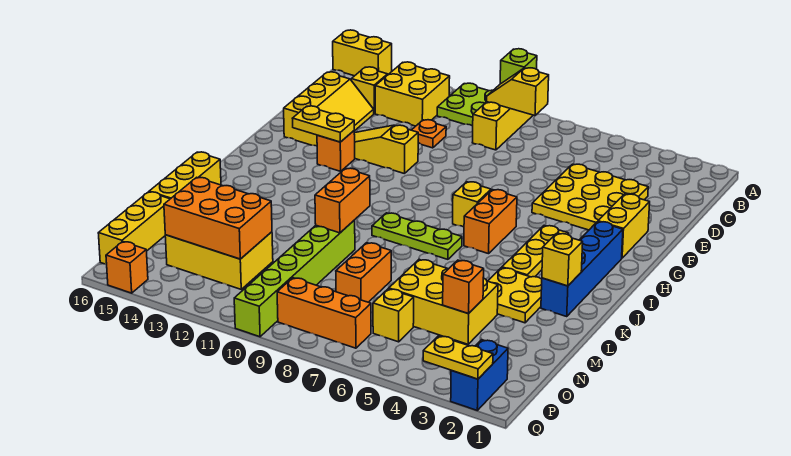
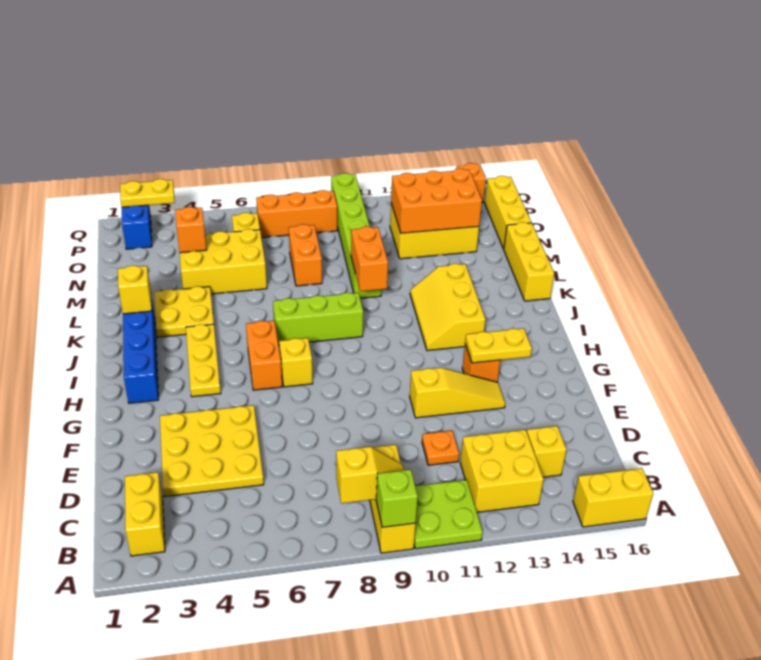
yellow 2x3 slope [284,72,374,146] -> yellow 2x3 slope moved to [410,264,486,351]
yellow 1x2 brick [598,194,650,258] -> yellow 1x2 brick moved to [125,472,165,556]
lime 1x3 plate [372,213,462,259] -> lime 1x3 brick [273,293,363,345]

